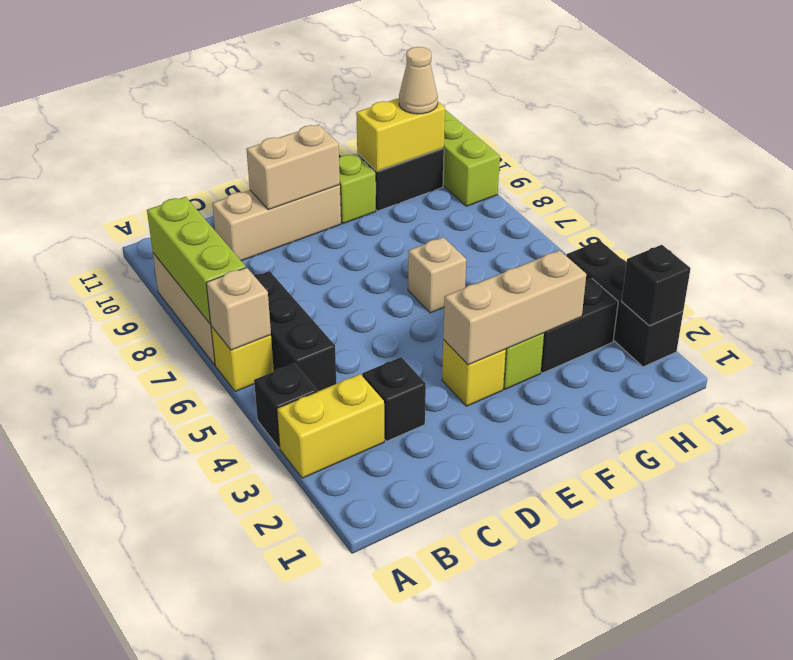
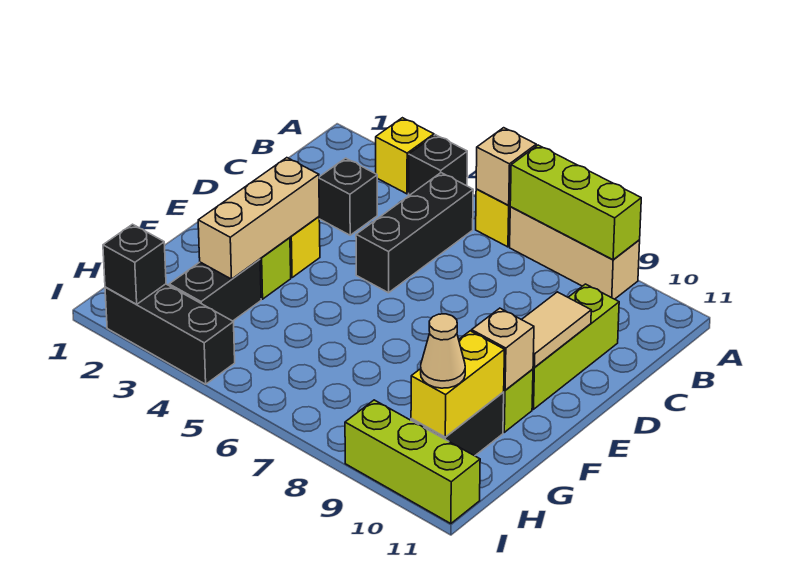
yellow 1x2 brick [277,374,384,478] -> yellow 1x1 brick [376,118,434,194]
black 1x3 brick [254,271,336,392] -> black 1x3 brick turned to [356,173,473,293]
tan 1x3 brick [212,185,341,261] -> lime 1x3 brick [532,284,619,409]
tan 1x2 brick [246,125,340,210] -> tan 1x2 tile [522,292,591,368]
tan 1x1 brick [408,237,466,313] -> tan 1x1 brick moved to [472,308,534,390]

